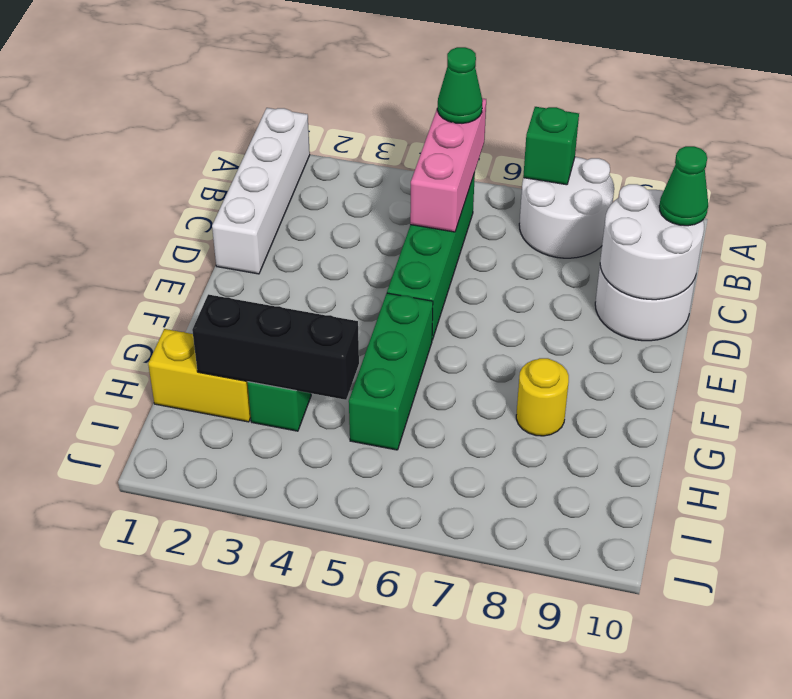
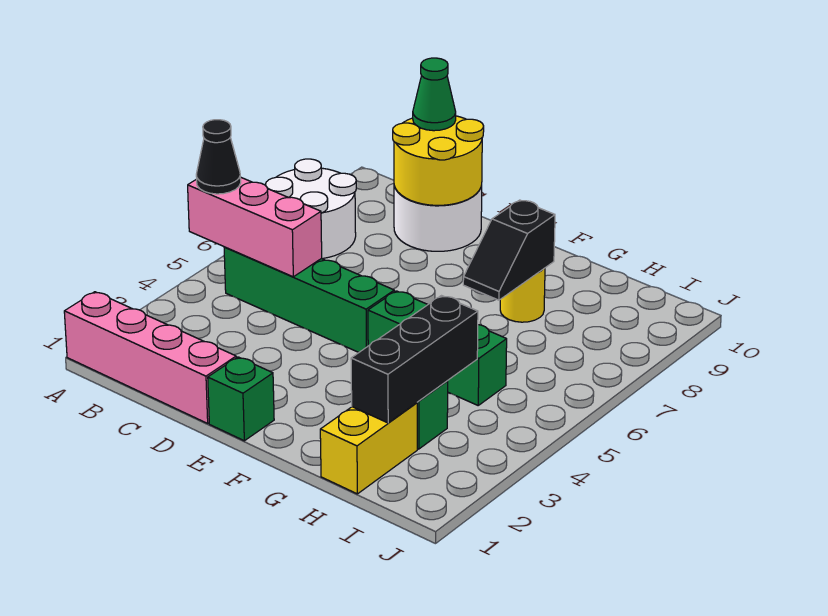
white 1x4 brick [212,108,310,274] -> pink 1x4 brick [64,292,236,423]
green 1x1 cone [437,47,483,123] -> black 1x1 cone [196,120,241,194]
green 1x1 brick [523,107,579,185] -> green 1x1 brick moved to [208,357,274,441]
white 2x2 round brick [600,184,704,300] -> yellow 2x2 round brick [393,116,484,205]
none -> black 1x2 slope [463,200,555,300]

